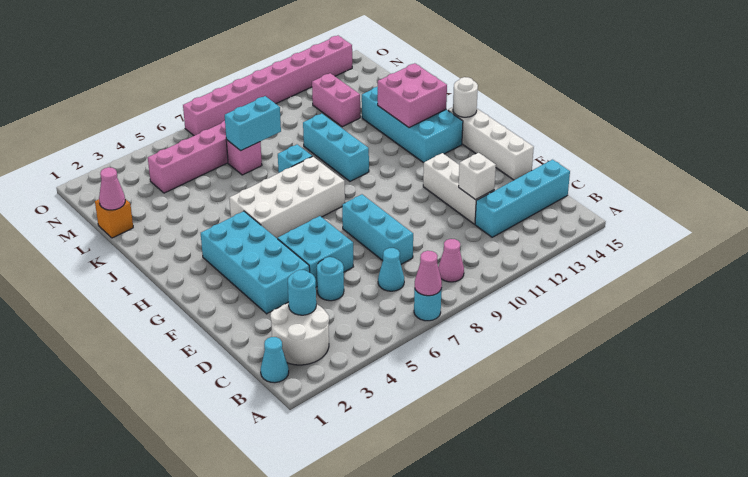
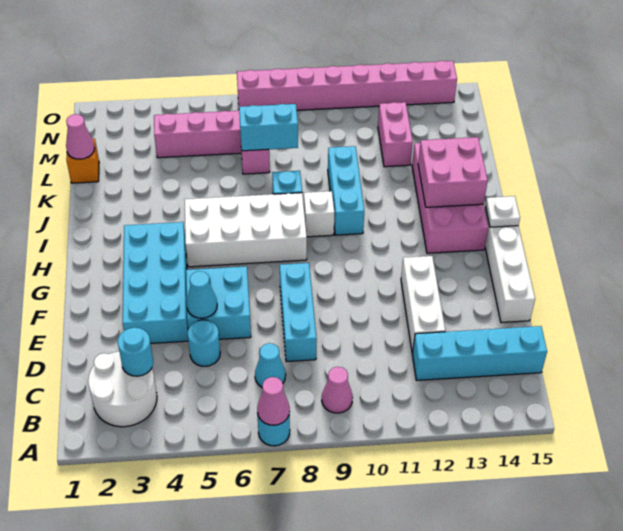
cyan 1x1 cone [261,337,289,383] -> cyan 1x1 cone moved to [187,271,217,318]
white 1x1 brick [459,153,496,200] -> white 1x1 brick moved to [304,191,334,237]
cyan 2x4 brick [362,87,463,163] -> pink 2x4 brick [412,143,488,253]
white 1x1 round brick [453,77,478,117] -> white 1x1 plate [485,196,520,227]

